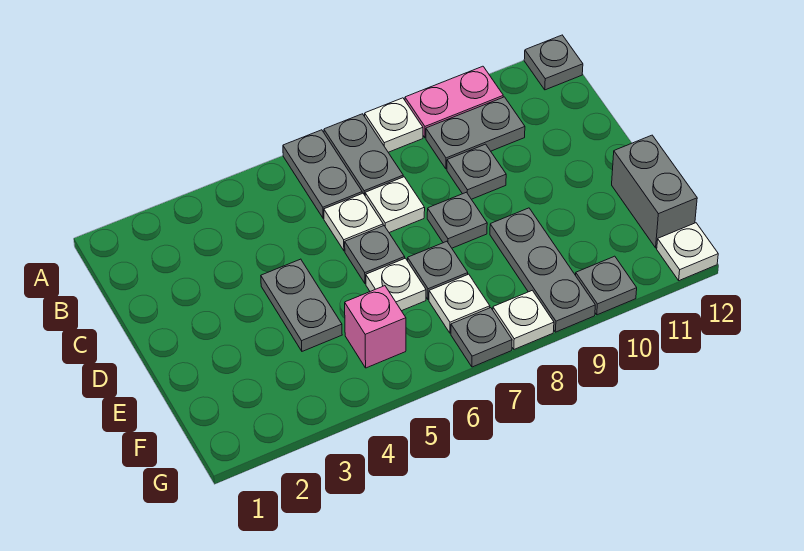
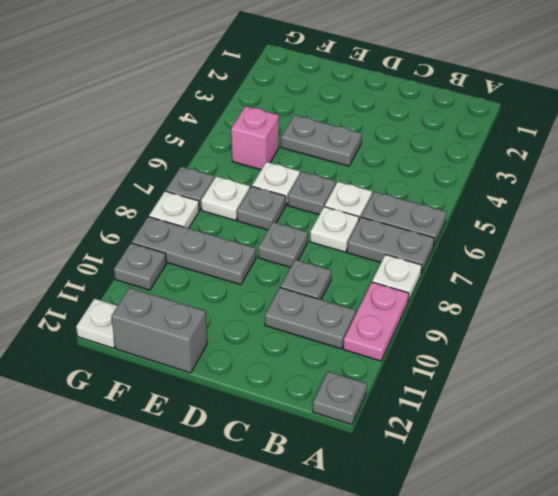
grey 1x2 plate [426,97,525,169] -> grey 1x2 plate turned to [265,287,356,349]

